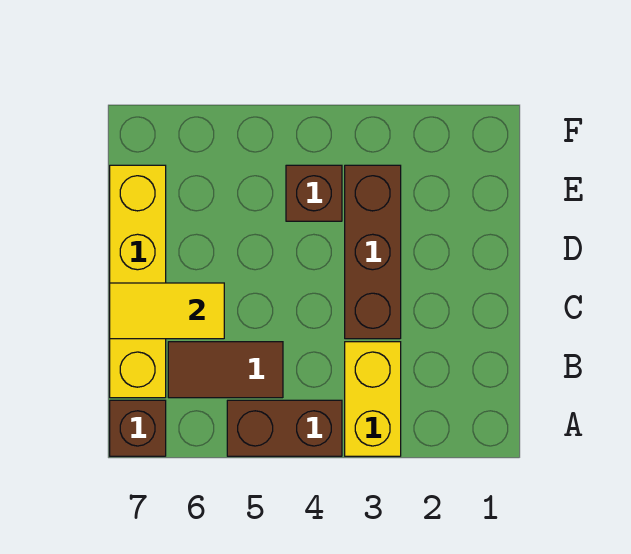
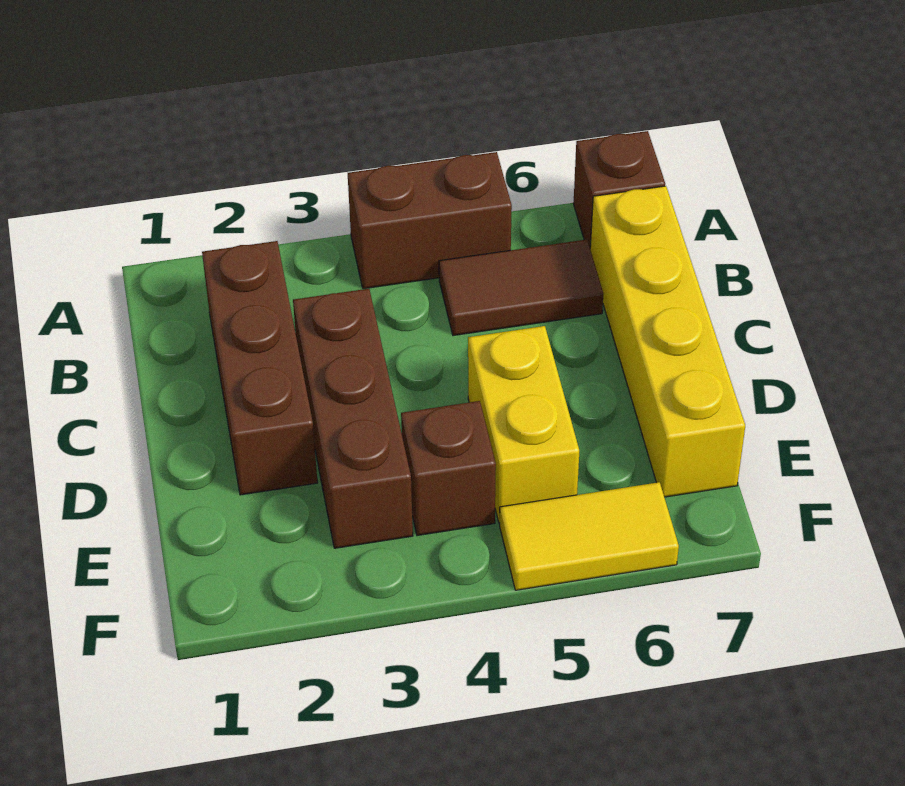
yellow 1x2 brick [345,342,401,456] -> yellow 1x2 brick moved to [468,326,579,523]
none -> brown 1x3 brick [202,241,318,495]
yellow 1x2 tile [110,283,224,339] -> yellow 1x2 tile moved to [500,482,679,590]

